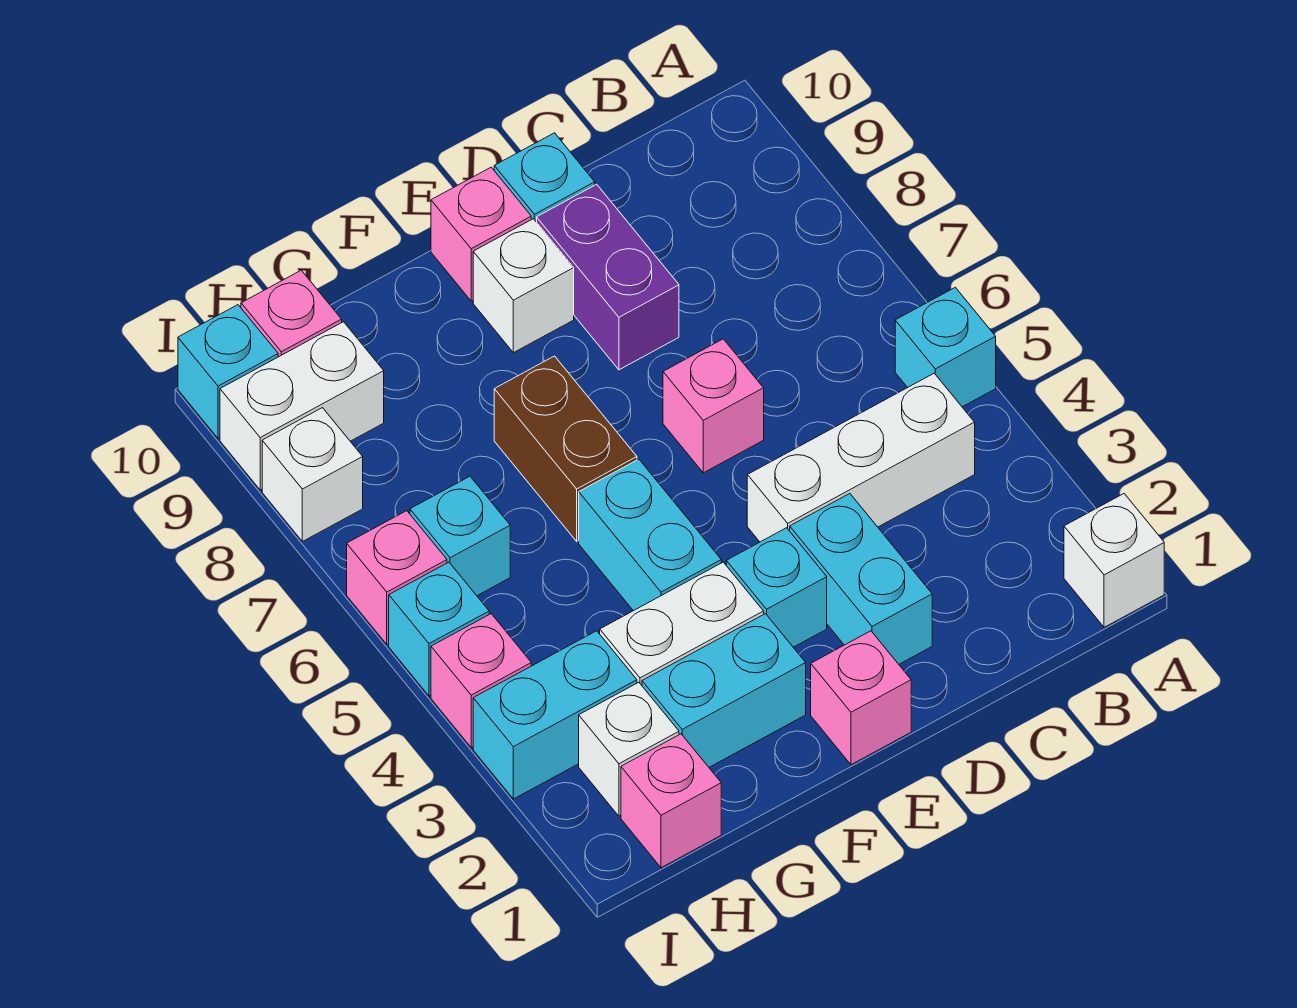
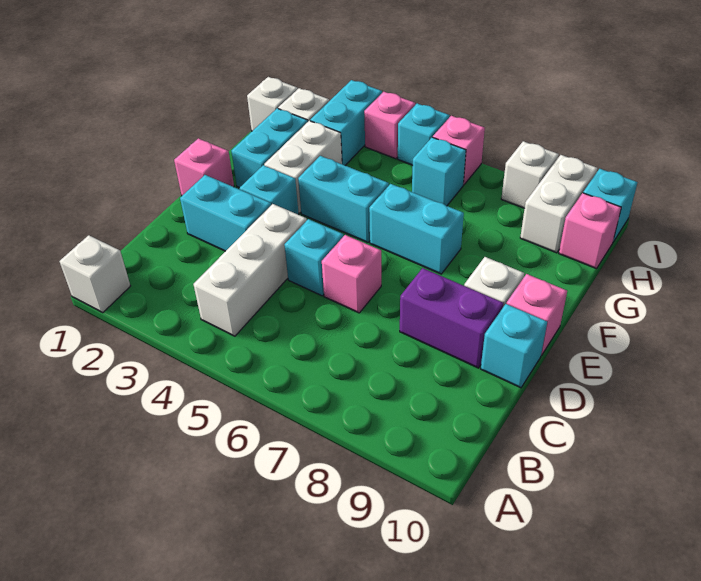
cyan 1x1 brick [895,287,996,407] -> cyan 1x1 brick moved to [284,219,343,296]
brown 1x2 brick [494,356,637,541] -> cyan 1x2 brick [369,184,464,274]
pink 1x1 brick [621,734,721,868] -> white 1x1 brick [247,77,298,131]

